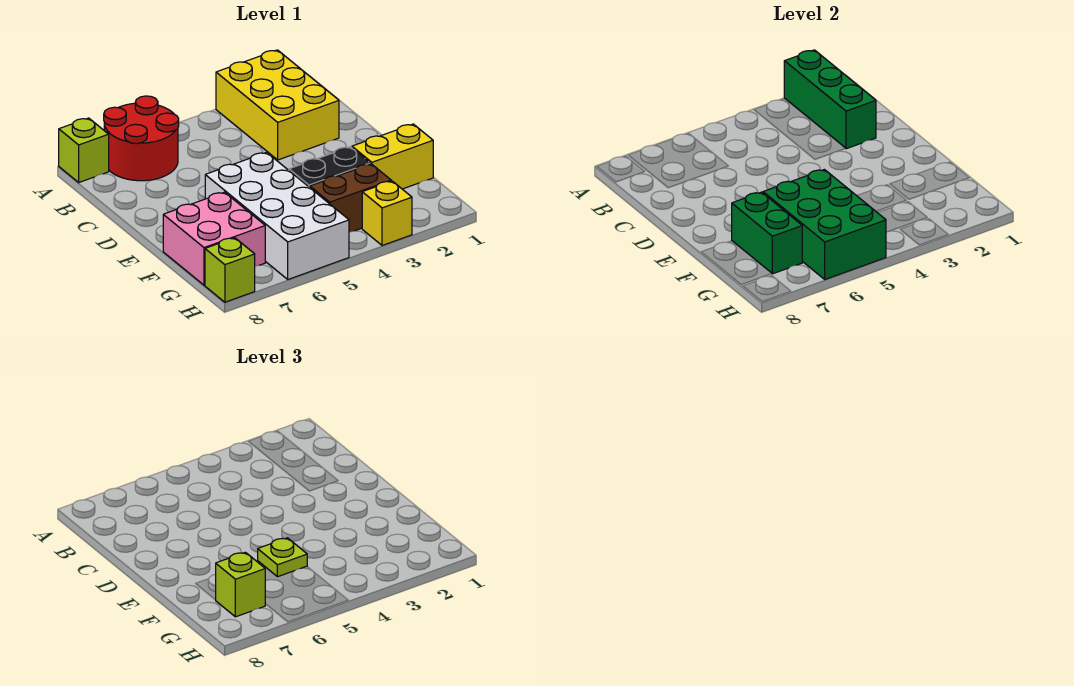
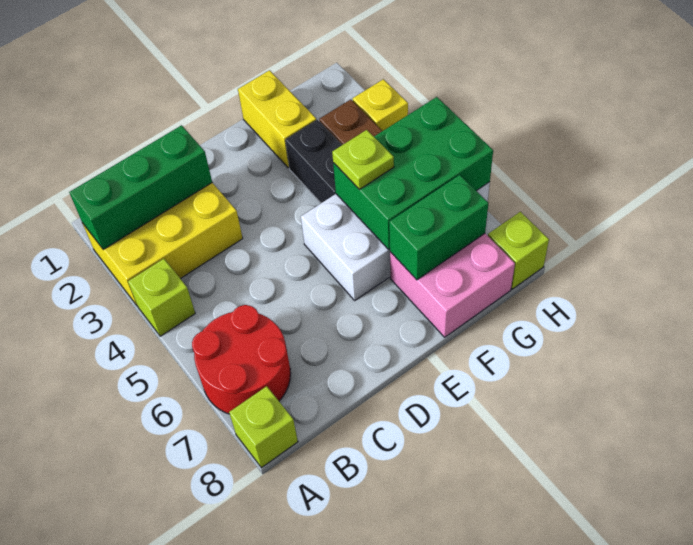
lime 1x1 brick [216,552,265,617] -> lime 1x1 brick moved to [128,259,195,336]

